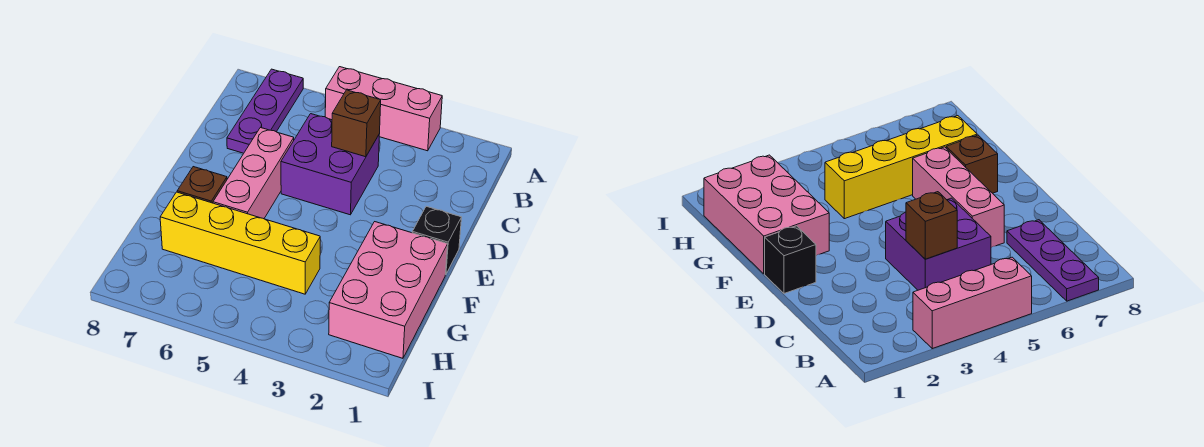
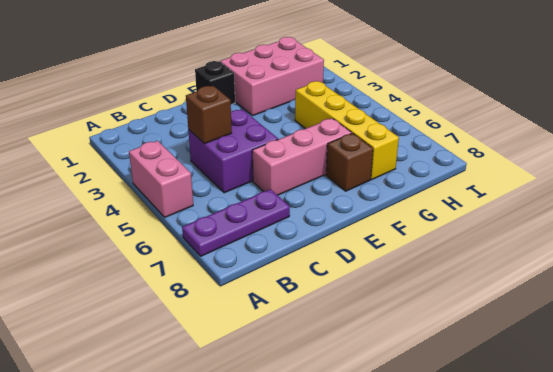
pink 1x3 brick [325,67,442,151] -> pink 1x2 brick [129,141,193,217]

